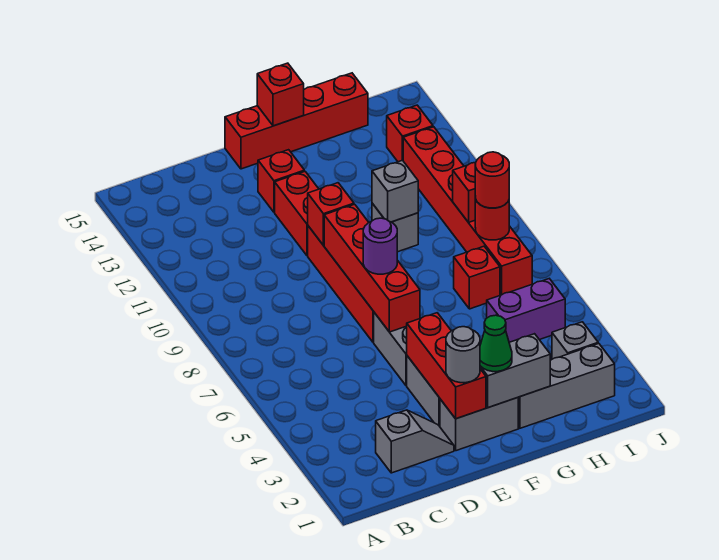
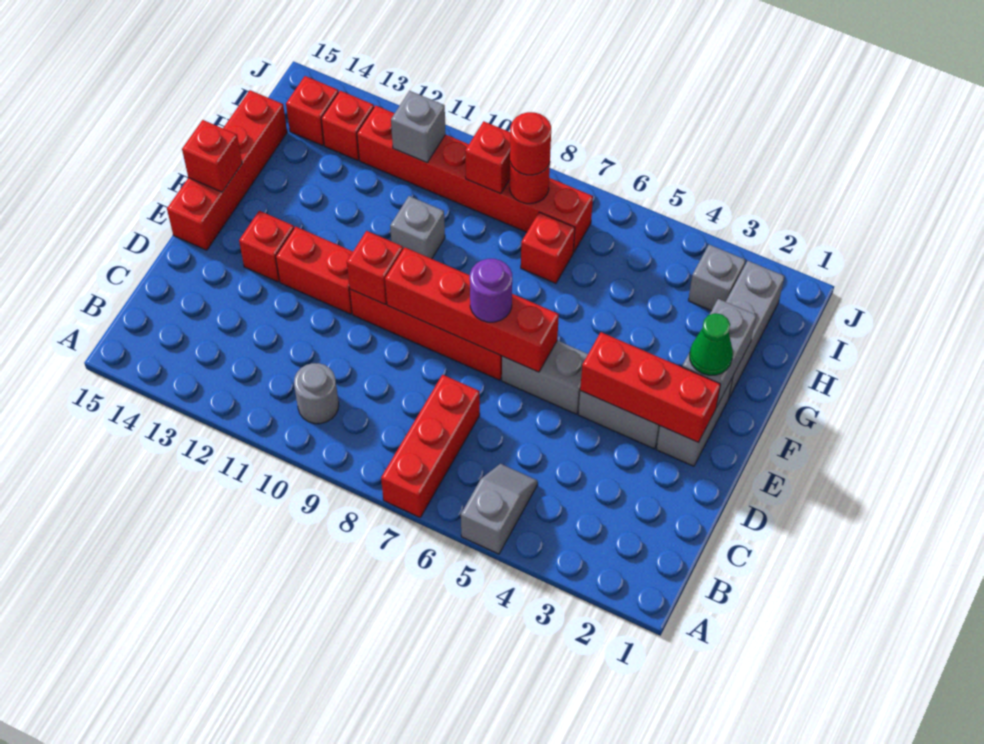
none -> red 1x3 brick [381,375,480,517]
grey 1x2 slope [376,410,454,473] -> grey 1x2 slope moved to [461,464,538,554]
grey 1x1 round brick [446,327,480,383] -> grey 1x1 round brick moved to [294,363,339,424]
grey 1x1 brick [372,160,418,222] -> grey 1x1 brick moved to [391,91,446,163]
purple 1x2 brick [487,279,565,342] -> none
none -> red 1x1 brick [286,76,339,146]

